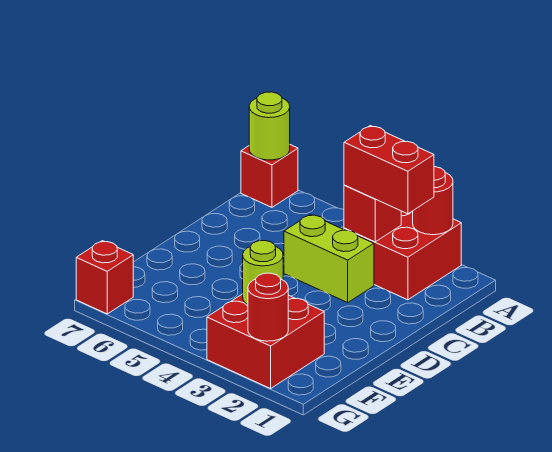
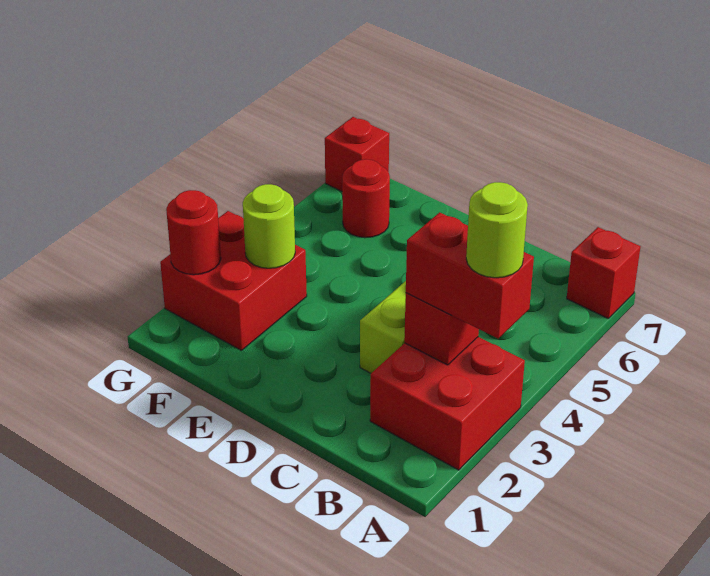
red 1x1 round brick [413,167,453,235] -> red 1x1 round brick moved to [342,159,390,238]
lime 1x1 round brick [249,92,290,160] -> lime 1x1 round brick moved to [466,182,528,278]
red 1x2 brick [344,126,434,214] -> red 1x2 brick turned to [406,212,534,338]

